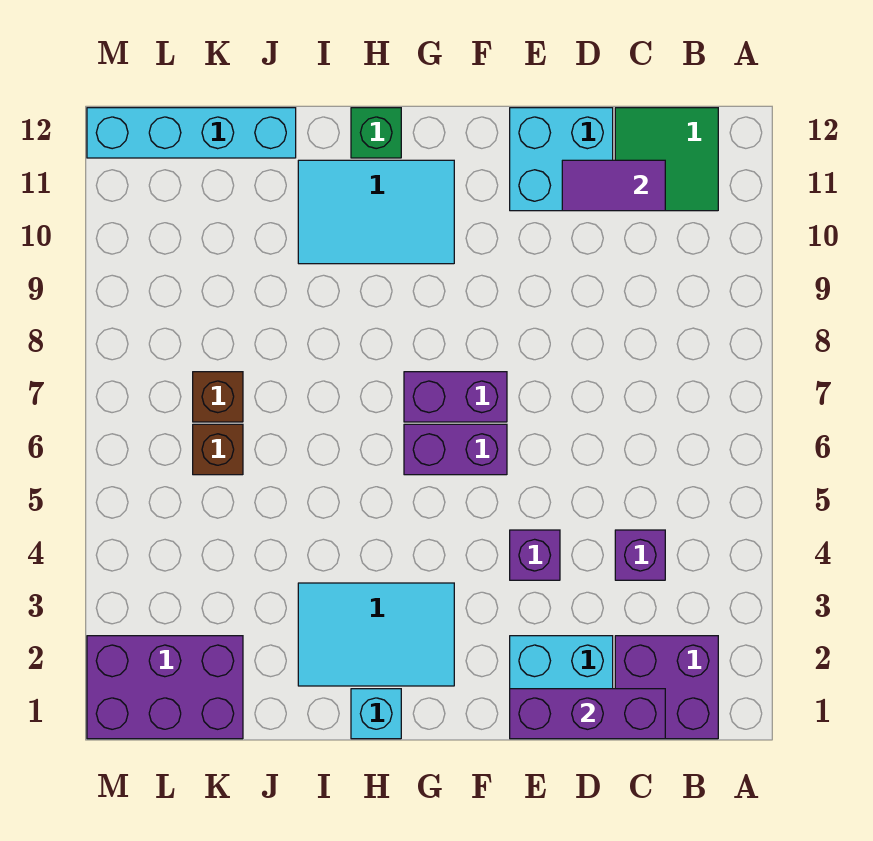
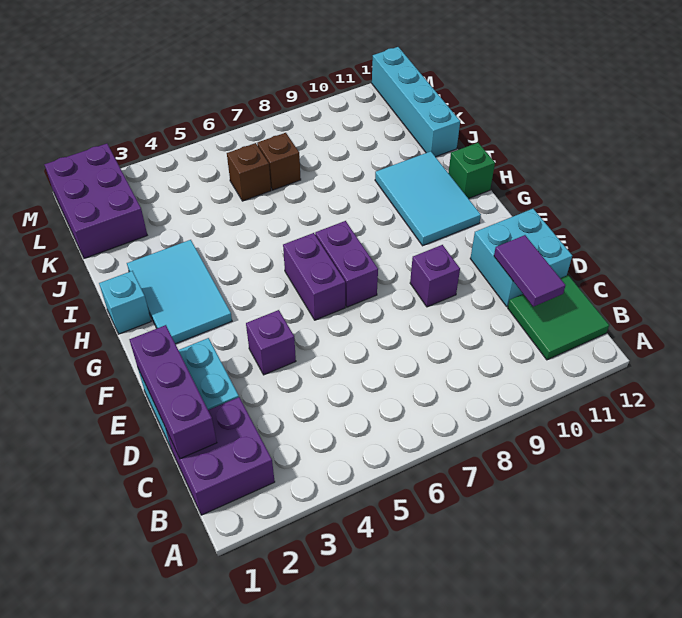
purple 1x1 brick [615,530,665,580] -> purple 1x1 brick moved to [410,245,460,307]

